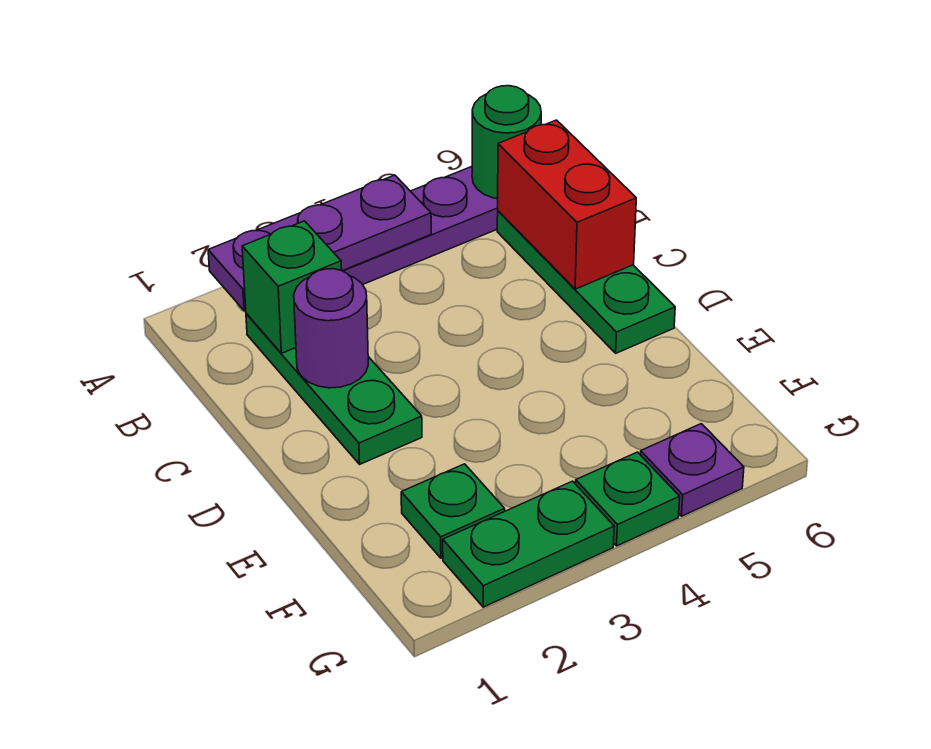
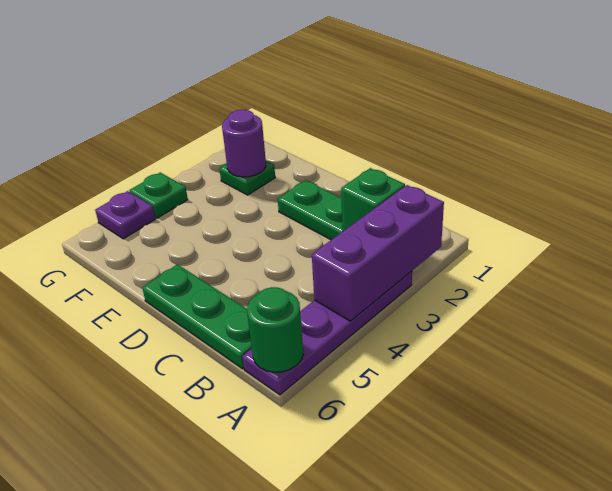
purple 1x3 plate [208,175,431,311] -> purple 1x3 brick [312,185,444,321]
red 1x2 brick [498,120,636,289] -> none
purple 1x1 round brick [294,269,368,388] -> purple 1x1 round brick moved to [222,110,266,177]
green 1x2 plate [443,481,614,607] -> none

